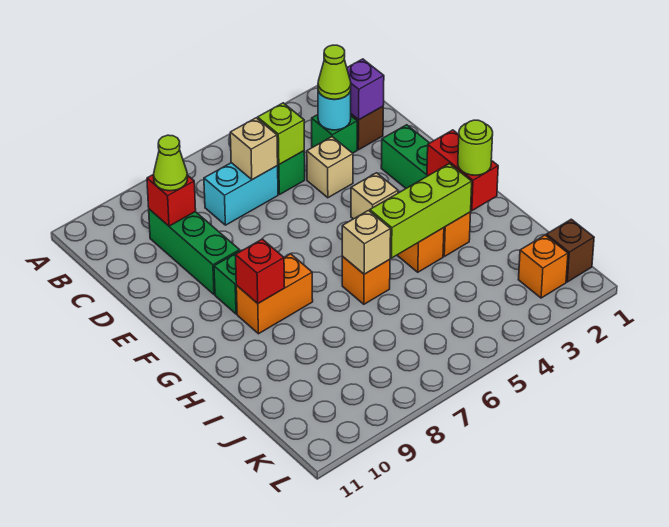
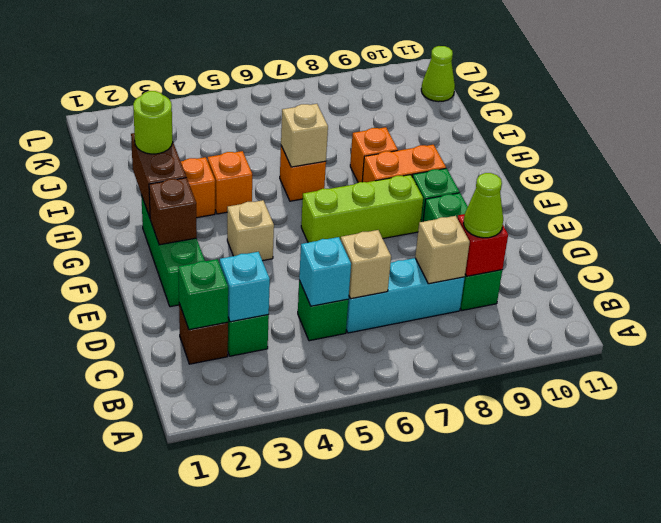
purple 1x1 brick [347,59,384,120] -> green 1x1 brick [178,259,228,330]
cyan 1x1 round brick [318,91,351,130] -> cyan 1x1 brick [220,252,270,322]
lime 1x1 cone [318,45,351,99] -> lime 1x1 cone moved to [421,46,455,102]
lime 1x1 brick [258,103,304,164] -> cyan 1x1 brick [299,237,351,306]
cyan 1x2 brick [204,163,278,225] -> cyan 1x3 brick [346,258,465,333]
tan 1x1 brick [307,137,353,198] -> tan 1x1 brick moved to [415,216,470,284]
red 1x2 brick [427,130,498,211] -> brown 1x2 brick [131,133,186,218]
red 1x1 brick [235,239,285,303] -> none
lime 1x3 brick [370,164,472,258] -> lime 1x3 brick moved to [301,175,423,243]
brown 1x1 brick [546,219,594,282] -> brown 1x1 brick moved to [149,178,197,245]
orange 1x1 brick [518,235,568,298] -> orange 1x1 brick moved to [350,127,398,183]

